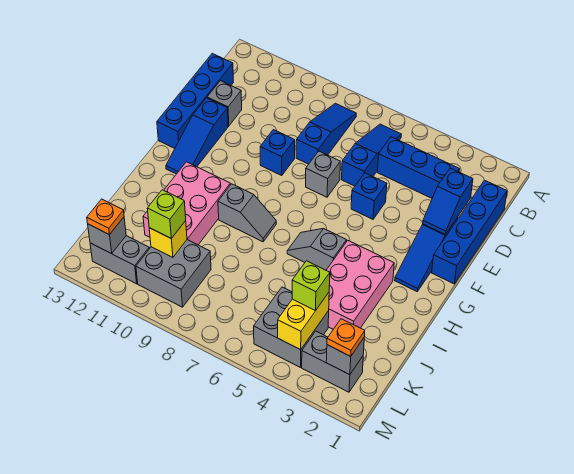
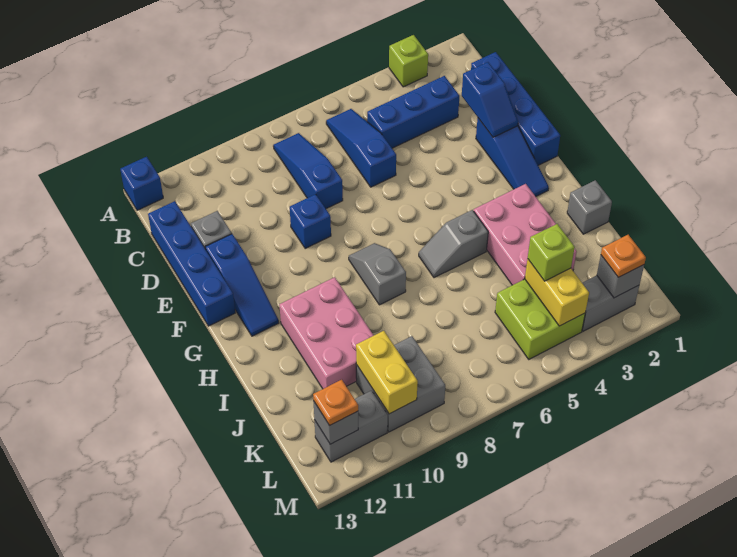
blue 1x1 brick [351,173,387,219] -> blue 1x1 brick moved to [120,157,163,210]
grey 1x1 brick [306,151,340,197] -> grey 1x1 brick moved to [567,180,612,234]
grey 1x2 slope [218,184,276,242] -> grey 1x2 slope turned to [349,243,406,305]
grey 2x2 brick [254,287,329,368] -> lime 2x2 brick [495,279,585,359]
yellow 1x1 brick [149,221,187,257] -> yellow 1x2 brick [356,331,418,414]
lime 1x1 brick [147,190,186,238] -> lime 1x1 brick moved to [389,35,428,87]

